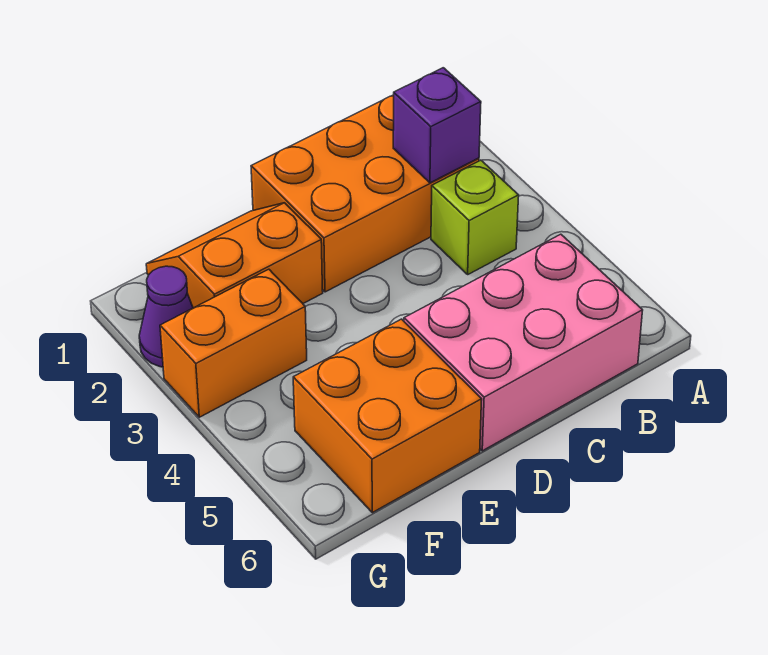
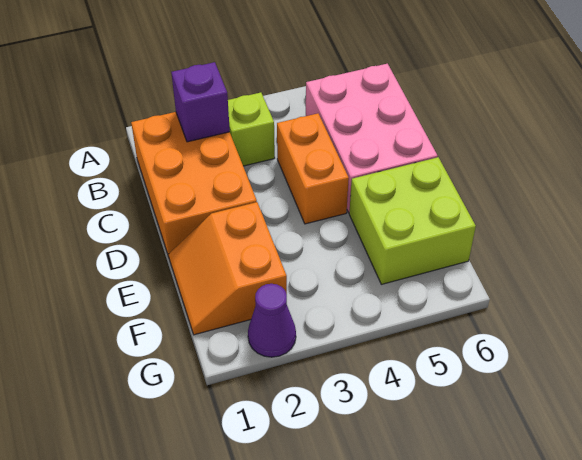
orange 2x2 brick [293,319,482,513] -> lime 2x2 brick [349,157,476,284]
orange 1x2 brick [160,269,307,417] -> orange 1x2 brick moved to [277,113,349,224]

